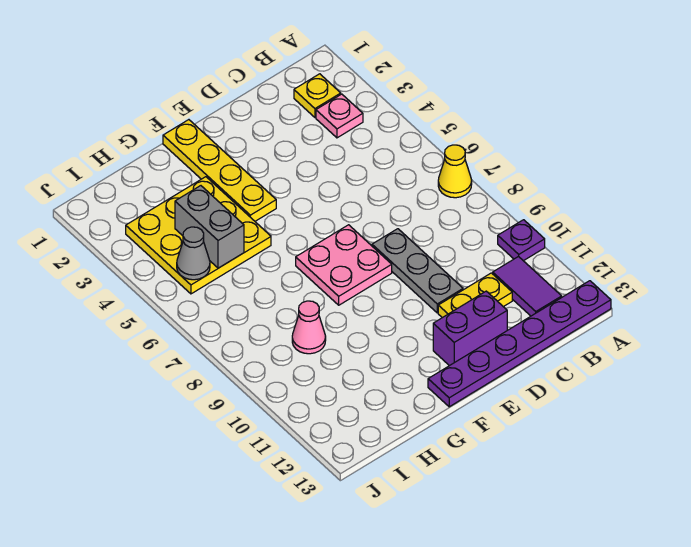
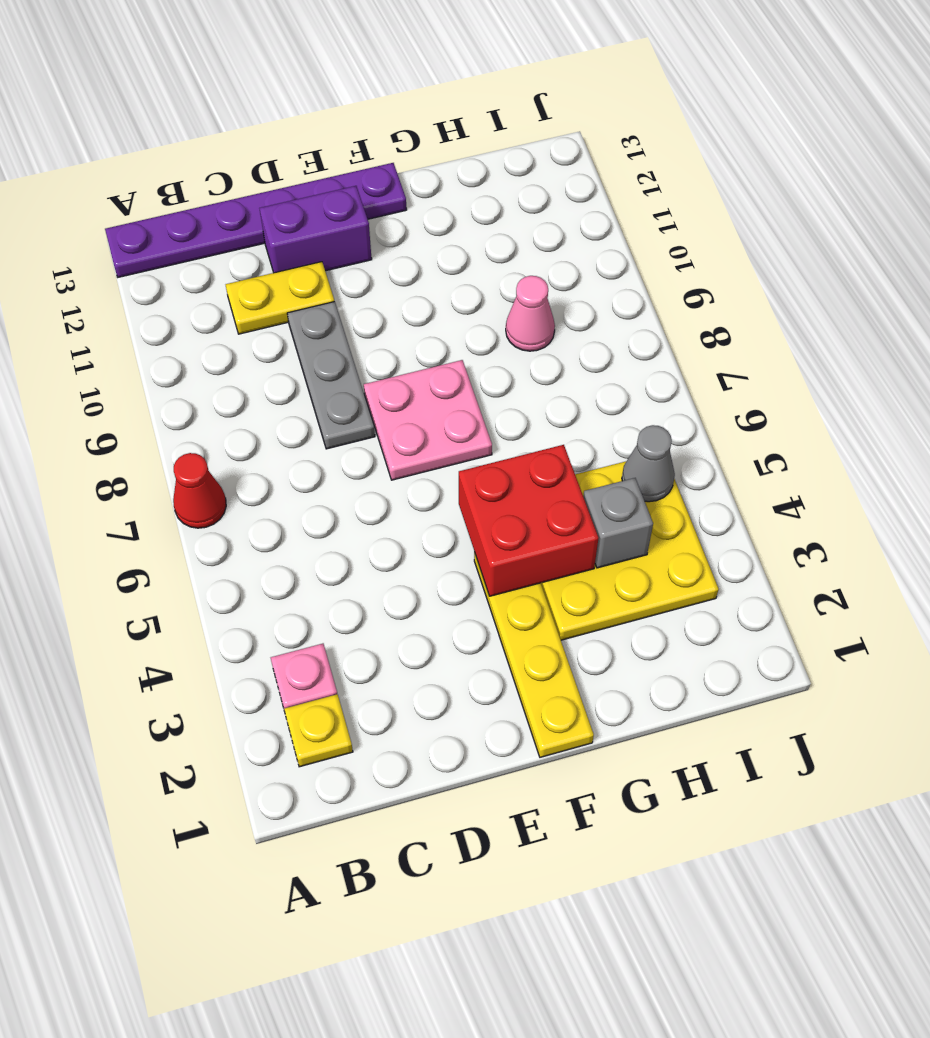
yellow 1x1 cone [438,145,472,198] -> red 1x1 cone [173,453,226,528]
purple 1x1 plate [498,220,545,261] -> none
purple 1x2 tile [493,256,562,316] -> none
none -> red 2x2 brick [459,445,598,596]
grey 1x2 brick [175,186,244,268] -> grey 1x1 brick [583,478,653,568]

